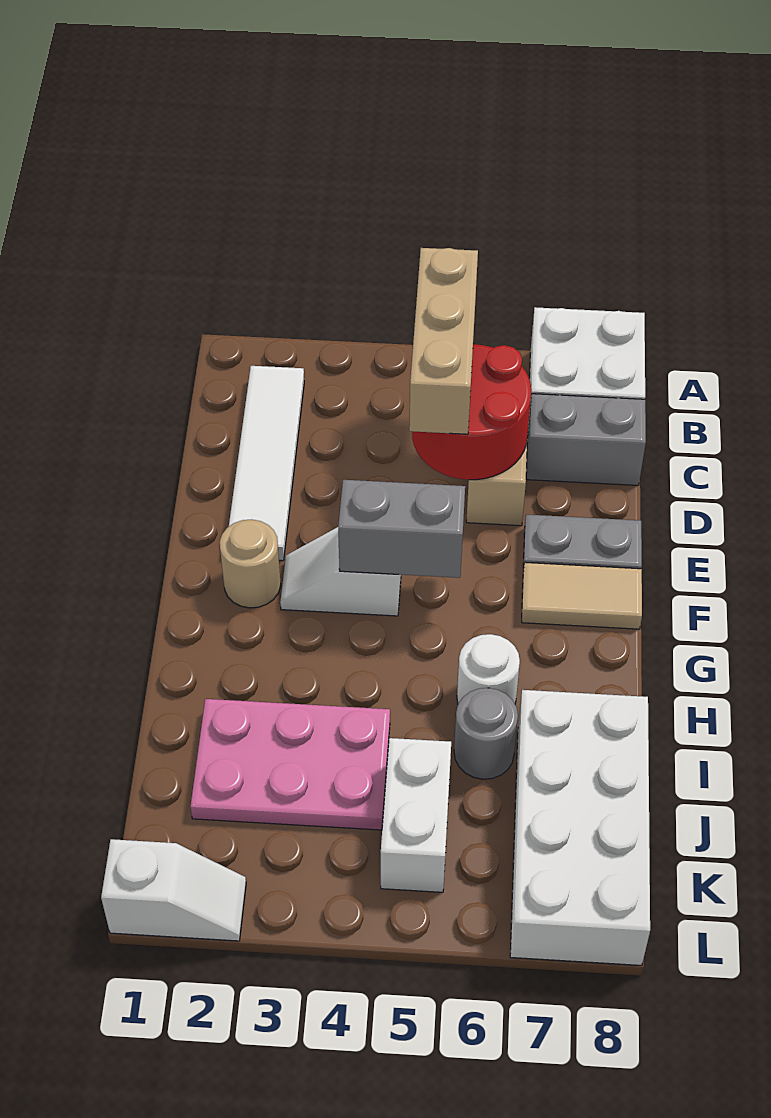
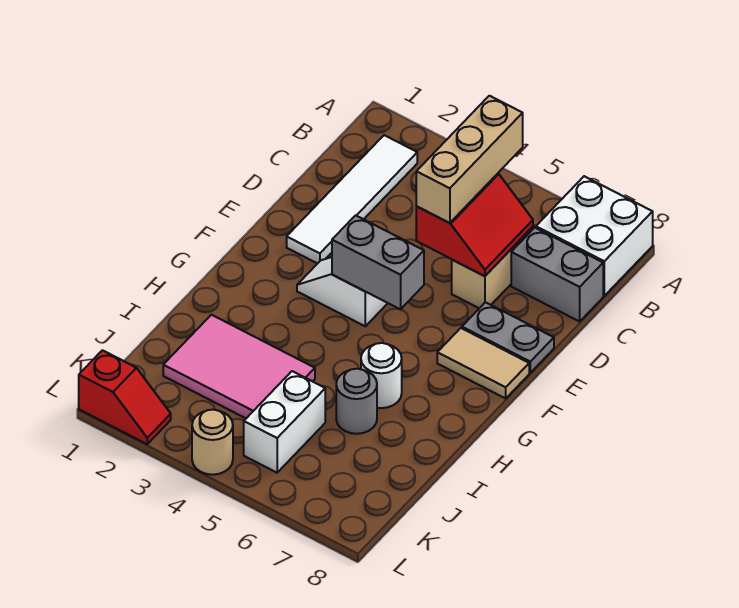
red 2x2 round brick [412,344,531,480] -> red 2x2 slope [416,174,533,276]
tan 1x1 round brick [220,520,281,608] -> tan 1x1 round brick moved to [192,410,233,475]
pink 2x3 plate [190,699,390,830] -> pink 2x3 tile [163,315,315,418]
white 2x4 brick [510,690,650,965] -> none
white 1x2 slope [101,839,246,941] -> red 1x2 slope [79,350,171,444]

